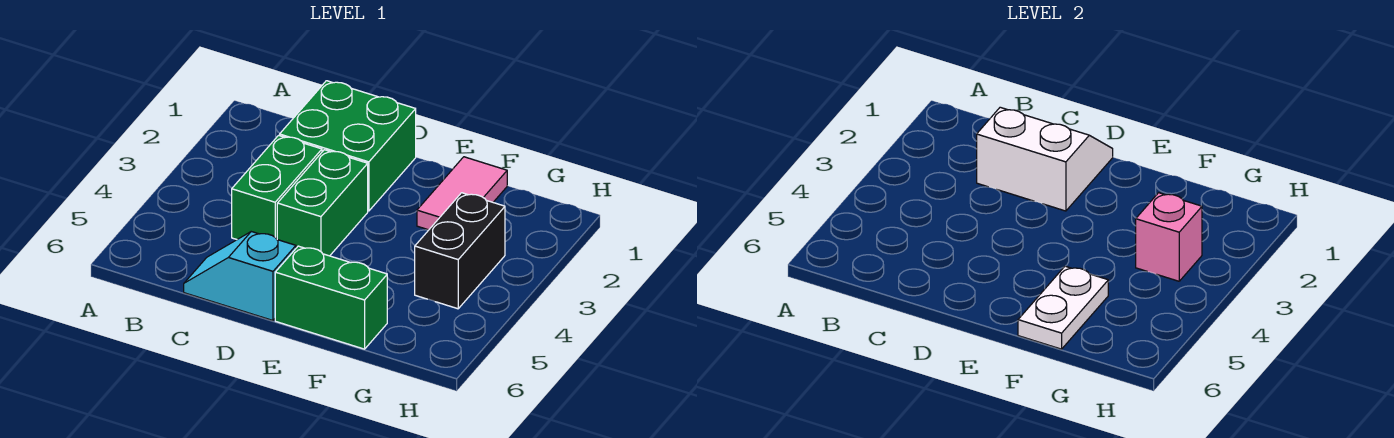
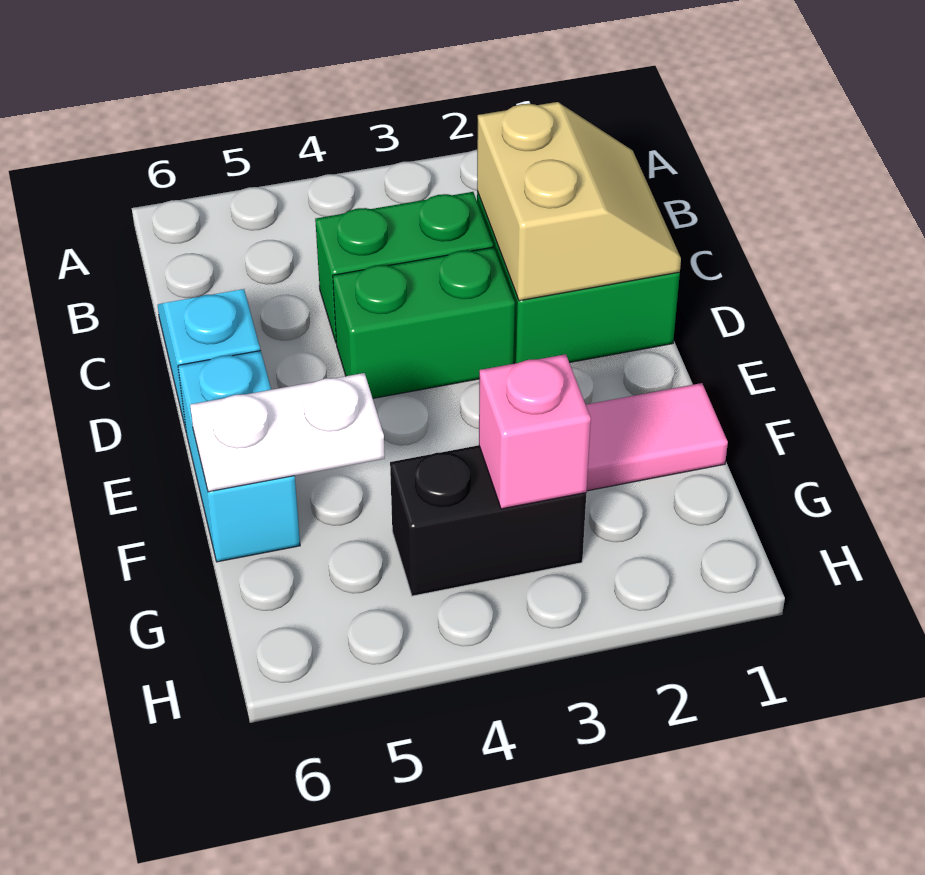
white 2x2 slope [977,107,1113,211] -> tan 2x2 slope [477,102,681,301]
green 1x2 brick [275,246,387,349] -> cyan 1x2 brick [178,351,300,562]

